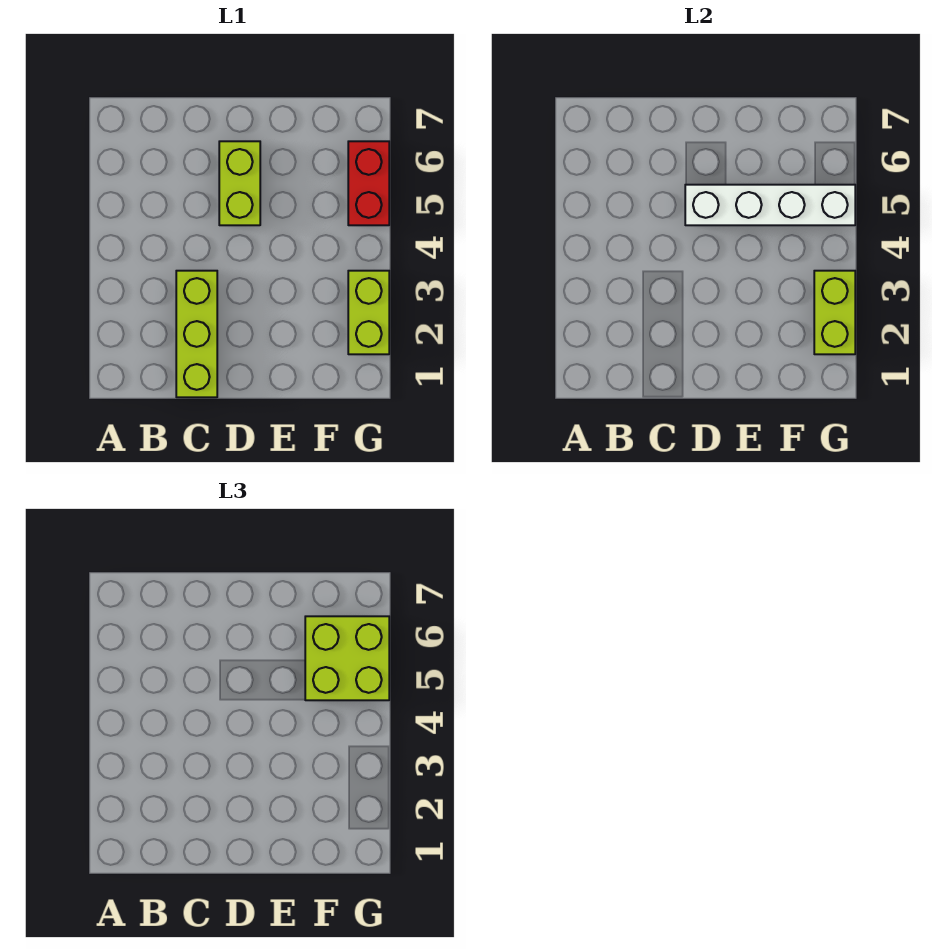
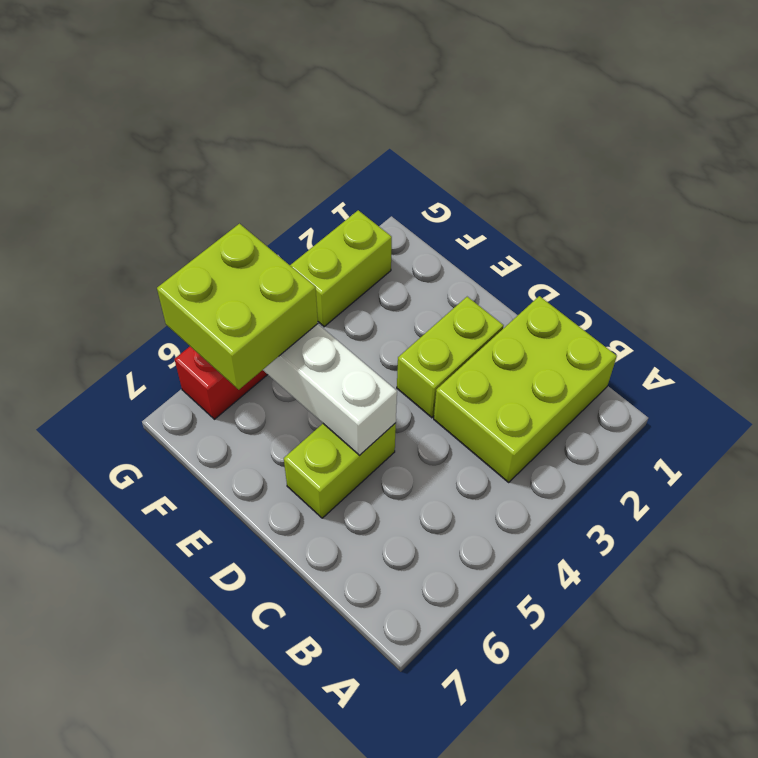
lime 1x3 brick [176,271,217,397] -> lime 2x3 brick [434,296,617,482]
lime 1x2 brick [814,271,855,354] -> lime 1x2 brick moved to [397,297,503,418]

